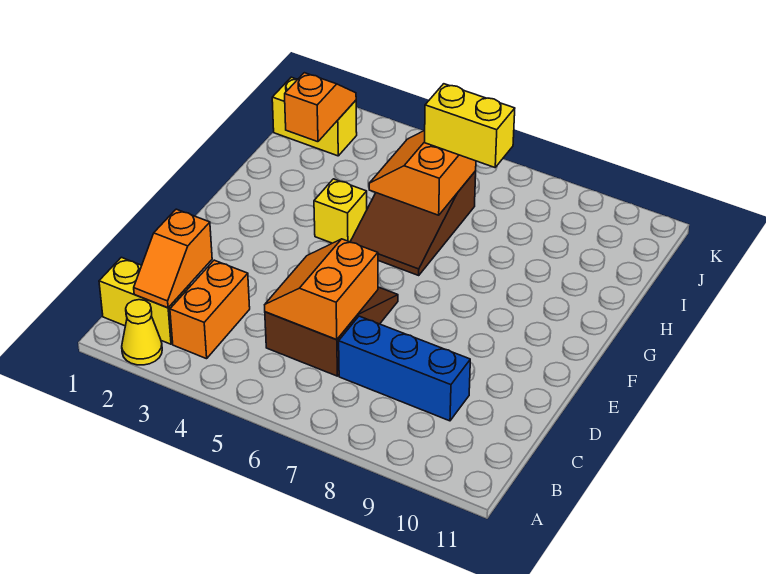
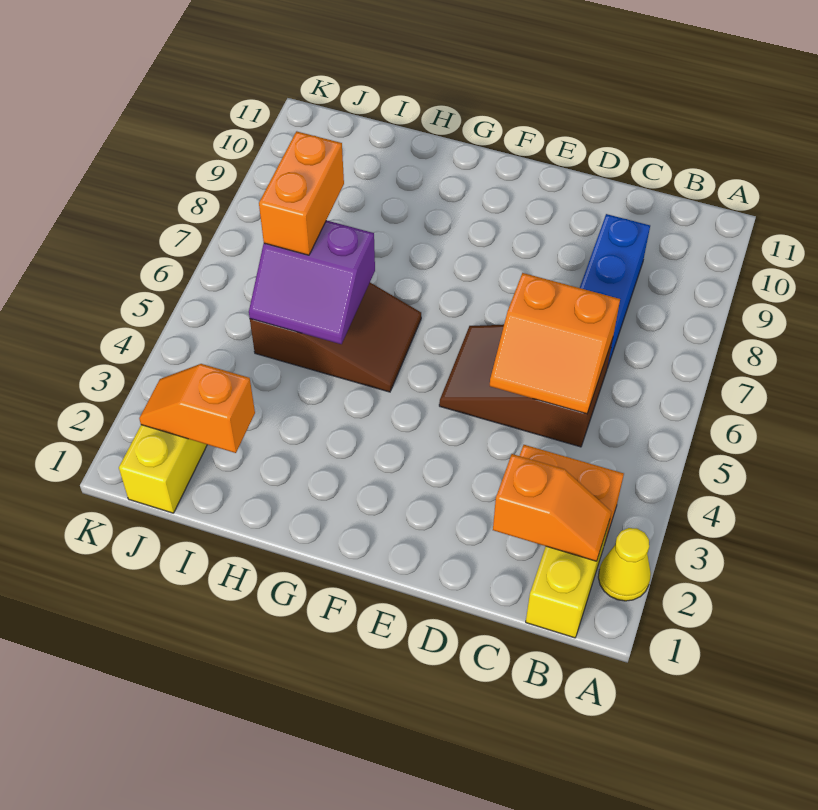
yellow 1x1 brick [314,179,367,243] -> none
orange 2x2 slope [369,130,476,215] -> purple 2x2 slope [249,220,375,344]
yellow 1x2 brick [425,84,515,167] -> orange 1x2 brick [259,131,344,255]

